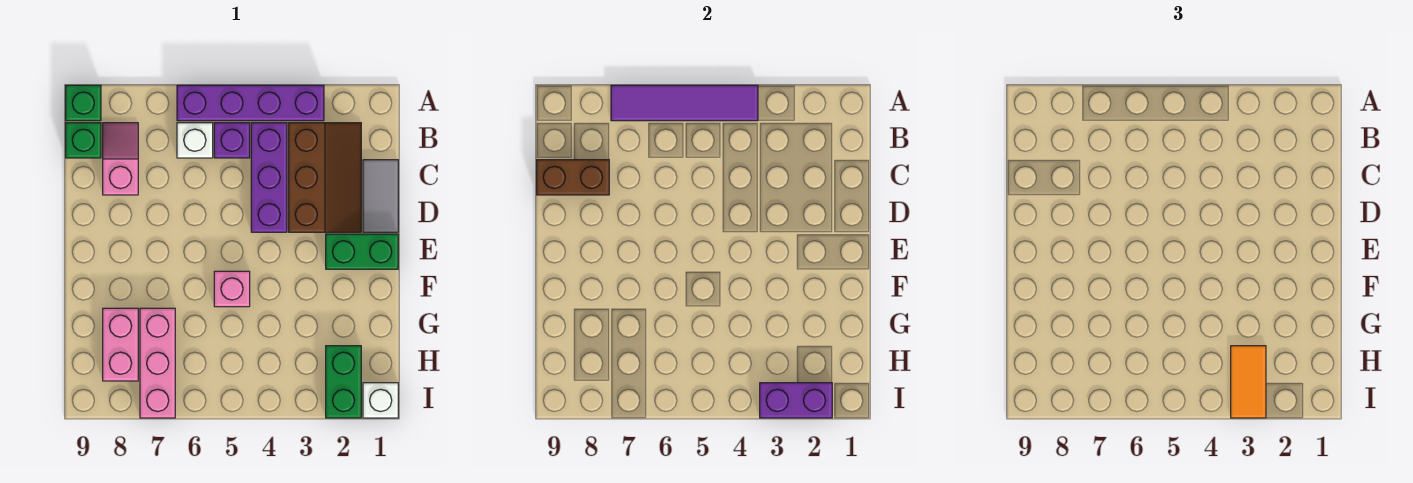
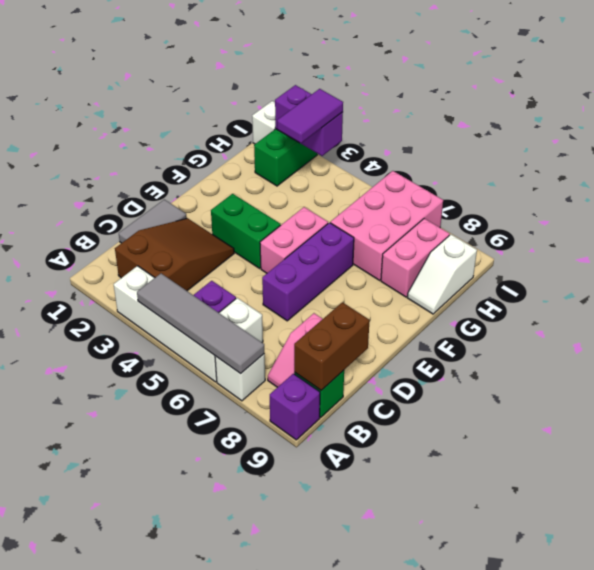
purple 1x4 brick [177,85,324,121] -> white 1x4 brick [114,266,217,382]
purple 1x4 tile [611,85,758,121] -> grey 1x4 tile [137,273,264,374]
none -> white 1x1 brick [215,354,265,401]
green 1x1 brick [66,85,101,121] -> purple 1x1 brick [270,374,320,440]
brown 2x3 slope [289,123,361,232] -> brown 2x3 slope turned to [115,218,234,291]
purple 1x3 brick [251,123,287,232] -> purple 1x3 brick moved to [262,223,354,321]
brown 1x2 brick [537,160,609,195] -> brown 1x2 brick turned to [294,302,370,390]
green 1x2 brick [326,234,398,269] -> green 1x2 brick moved to [211,194,281,268]
pink 1x1 brick [214,271,250,307] -> pink 1x2 brick [260,207,328,273]
pink 1x3 brick [140,308,175,418] -> pink 2x3 brick [330,171,443,280]
none -> white 1x2 slope [407,234,477,314]
orange 1x2 tile [1231,346,1266,418] -> purple 1x2 tile [277,89,343,143]

